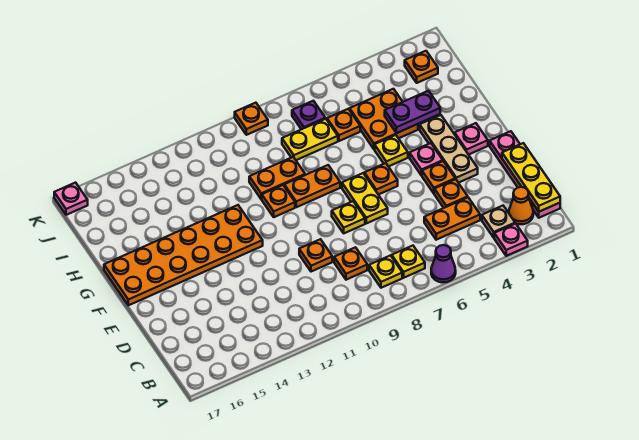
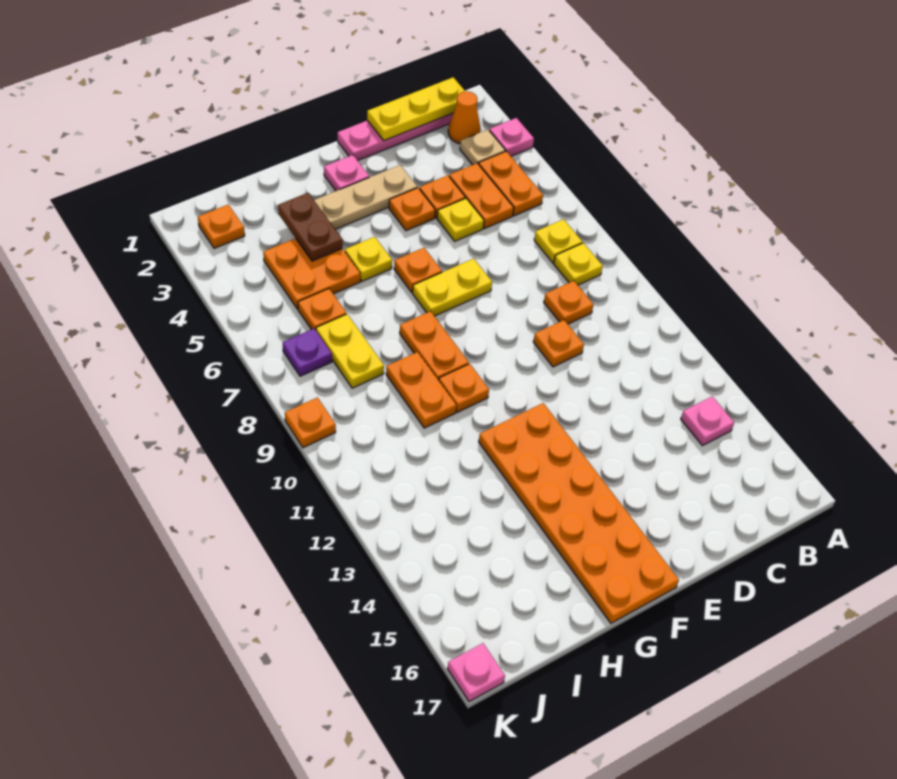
purple 1x1 cone [431,245,456,282] -> none
none -> orange 1x2 plate [479,151,543,216]
yellow 1x1 plate [332,201,365,233] -> yellow 1x1 plate moved to [437,198,484,241]
pink 1x1 plate [410,143,443,175] -> pink 1x1 plate moved to [681,396,734,446]
purple 1x2 plate [385,91,440,133] -> brown 1x2 plate [278,193,343,261]

